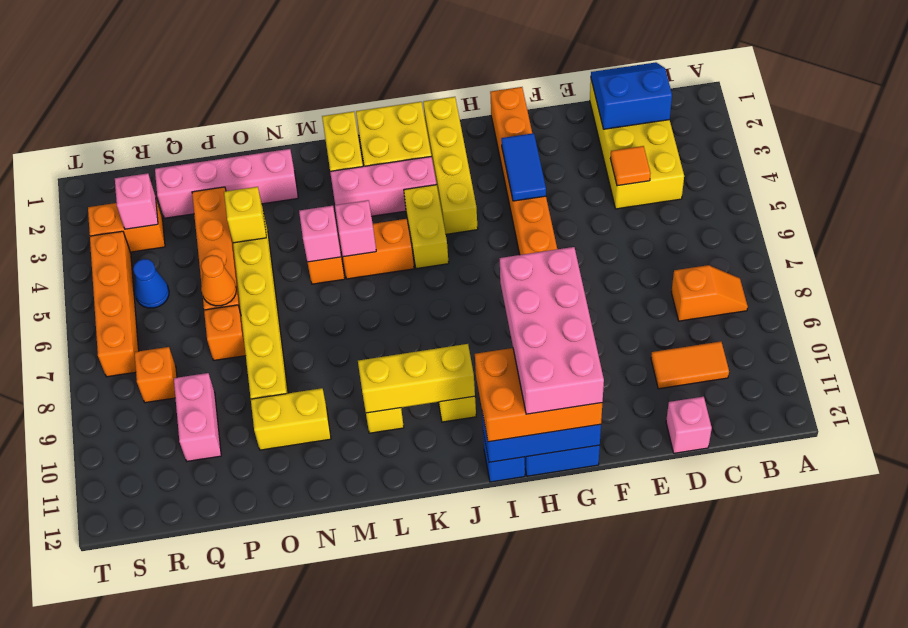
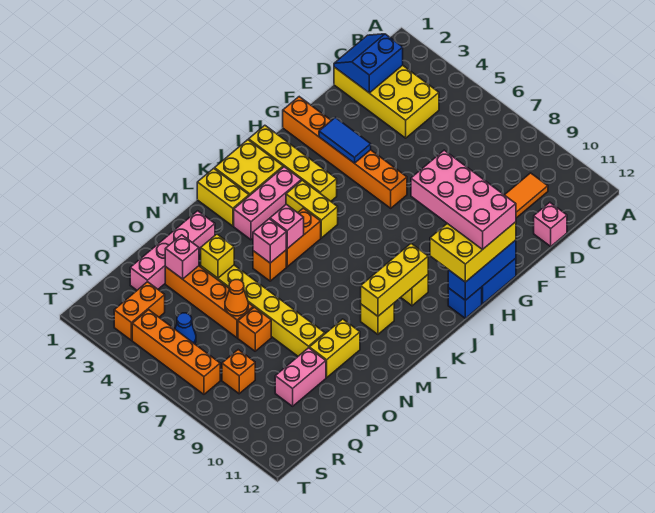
orange 1x2 slope [671,265,748,321] -> none
orange 1x1 tile [610,146,651,186] -> none
orange 2x3 brick [475,348,602,442] -> yellow 2x3 brick [430,222,516,282]
pink 1x2 brick [174,373,221,461] -> pink 1x2 brick turned to [275,348,326,406]
pink 1x1 brick [115,173,158,229] -> pink 1x1 brick moved to [165,235,199,279]

